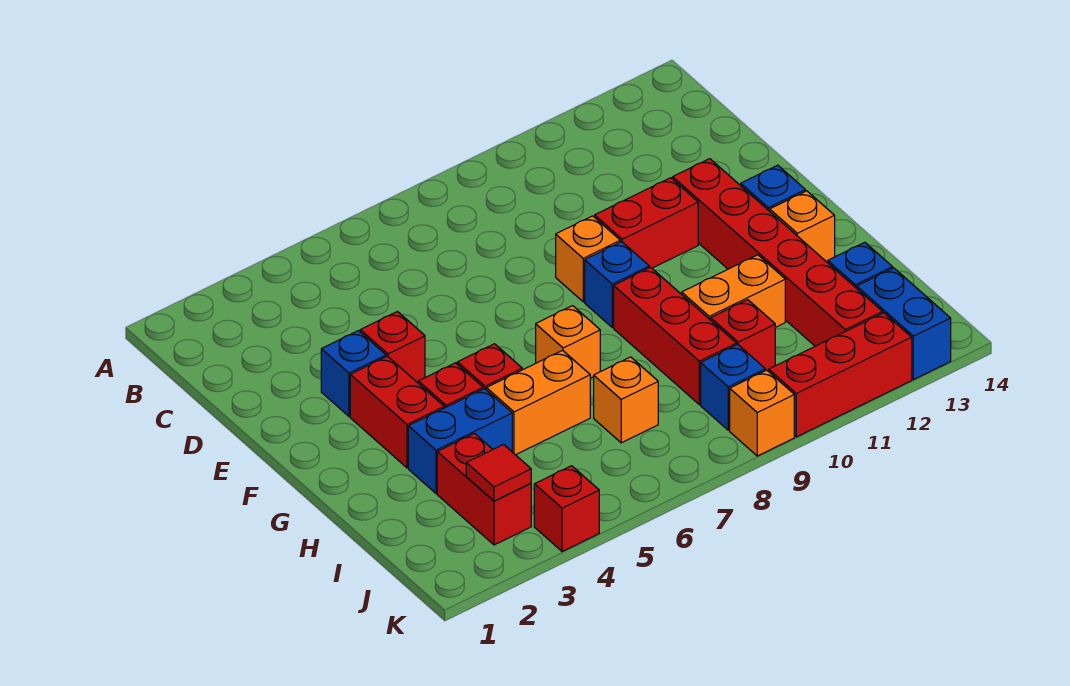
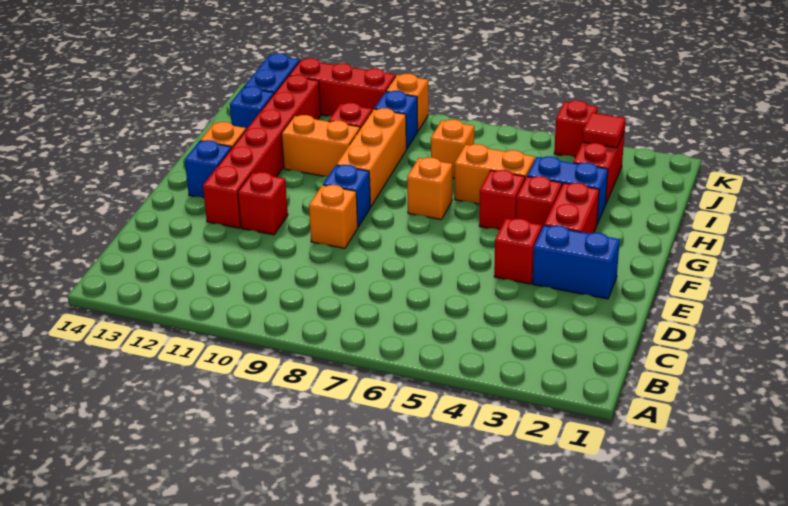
blue 1x1 brick [321,331,386,416] -> blue 1x2 brick [532,225,620,299]
red 1x2 brick [595,178,698,268] -> red 1x1 brick [238,172,288,235]
red 1x3 brick [614,267,736,405] -> orange 1x3 brick [336,108,406,207]

